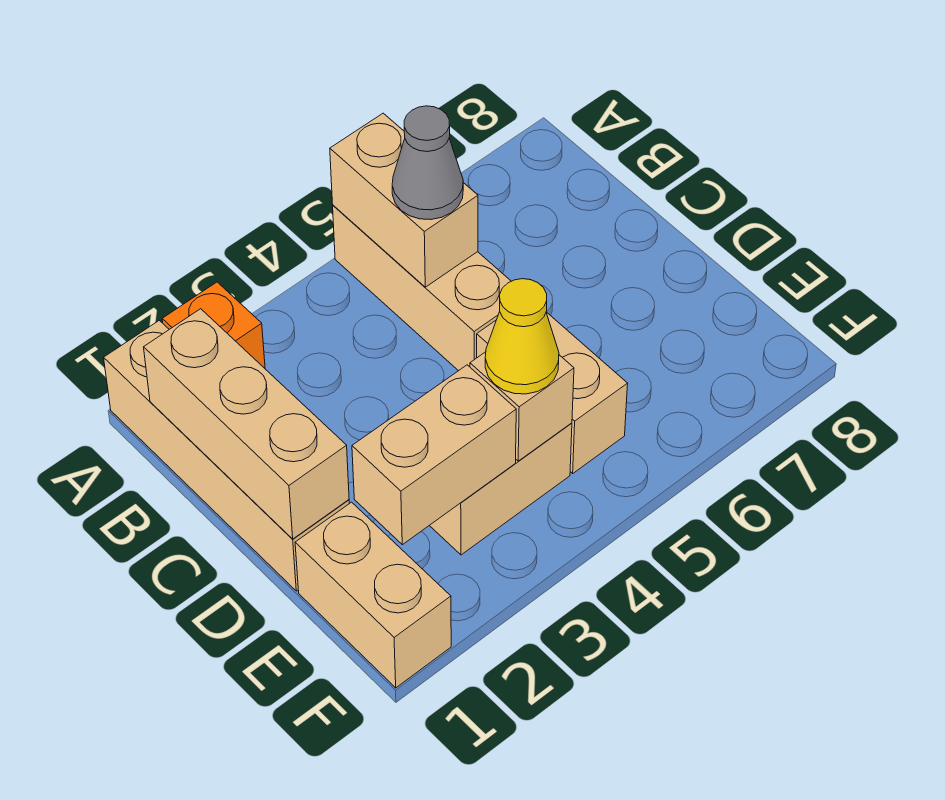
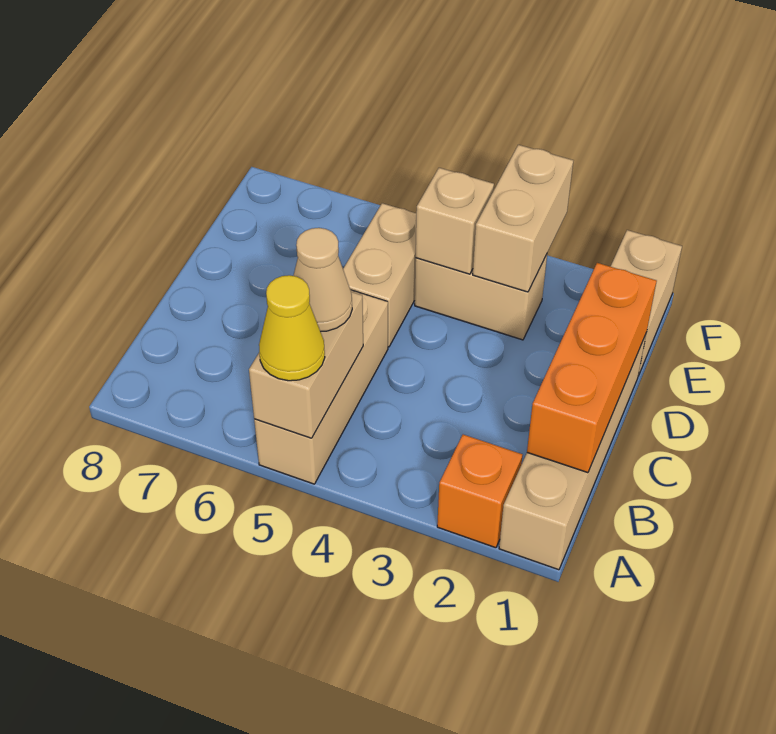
tan 1x3 brick [144,309,349,539] -> orange 1x3 brick [527,263,657,473]
grey 1x1 cone [392,106,463,220] -> tan 1x1 cone [293,228,352,332]
tan 1x2 brick [352,365,516,545] -> tan 1x2 brick turned to [473,145,573,292]
yellow 1x1 cone [485,279,559,394] -> yellow 1x1 cone moved to [259,275,325,381]

